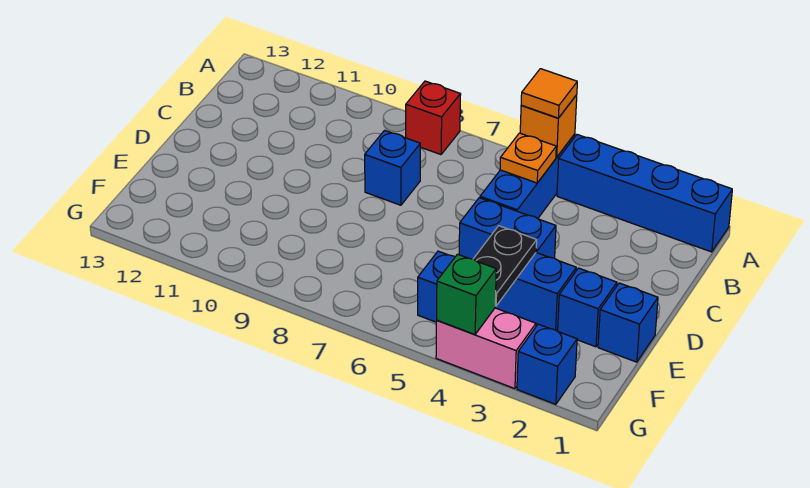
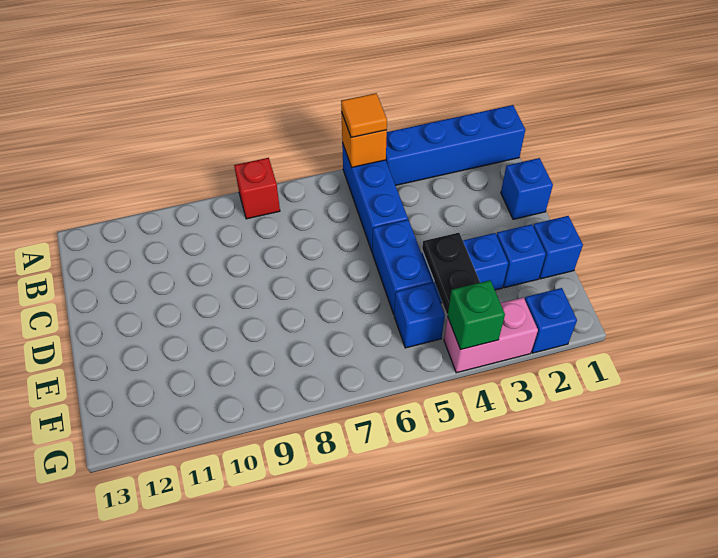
orange 1x1 plate [500,133,556,183] -> none
blue 1x1 brick [365,130,420,205] -> blue 1x1 brick moved to [501,158,553,219]
blue 1x2 brick [459,198,556,259] -> blue 1x2 brick turned to [372,220,432,314]

